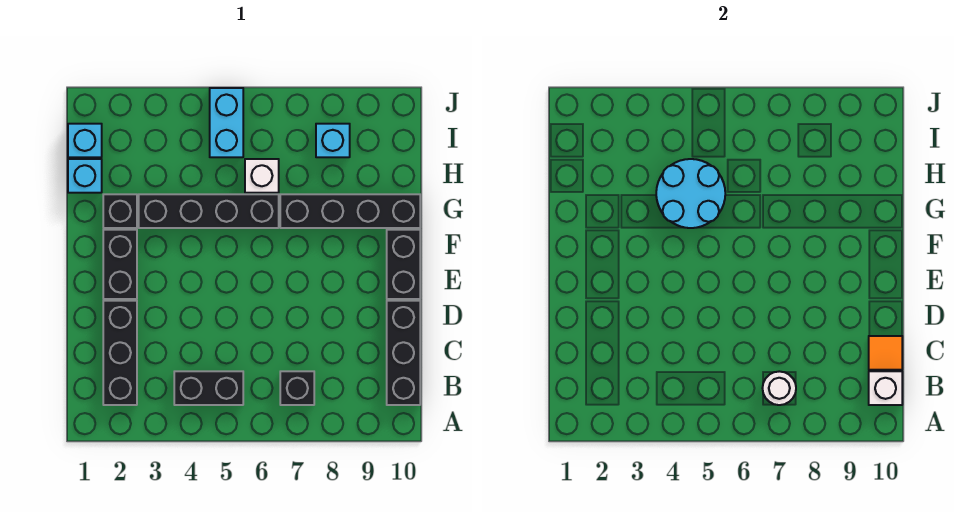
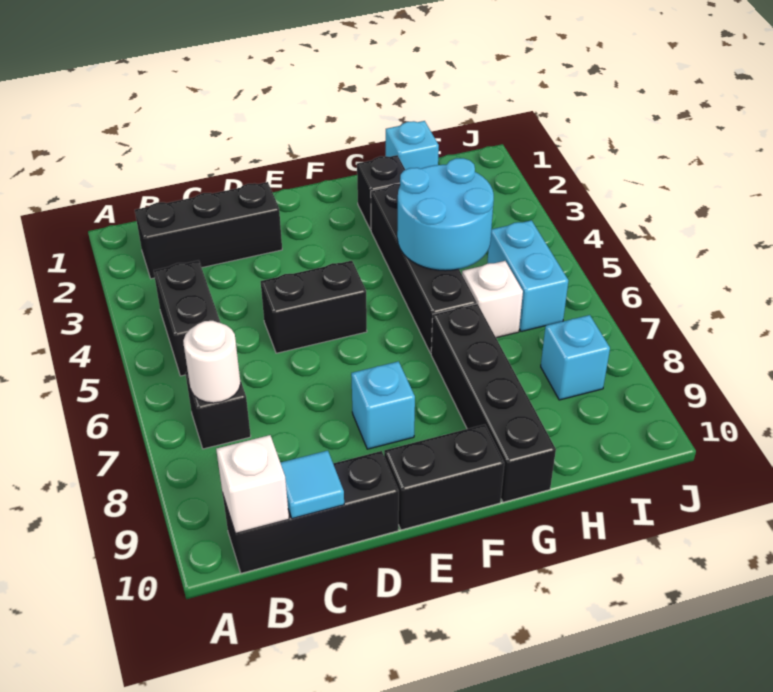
orange 1x1 tile [869,336,902,370] -> cyan 1x1 tile [280,451,344,518]
black 1x2 brick [103,230,137,299] -> black 1x2 brick moved to [261,261,367,353]
cyan 1x1 brick [68,124,102,157] -> cyan 1x1 brick moved to [351,361,415,449]
cyan 1x2 brick [210,88,243,157] -> cyan 1x2 brick turned to [487,220,569,332]

